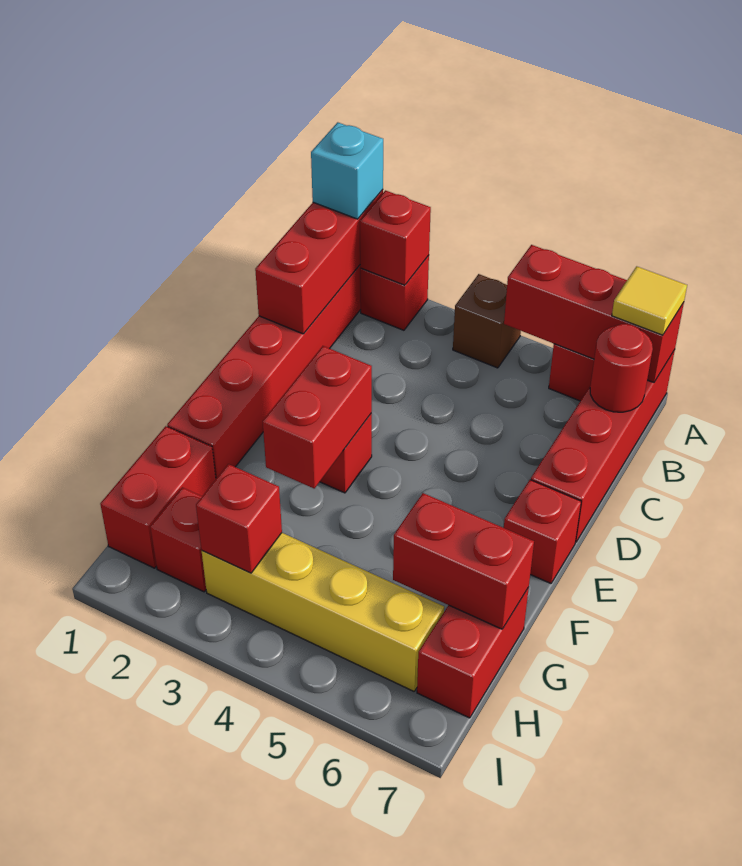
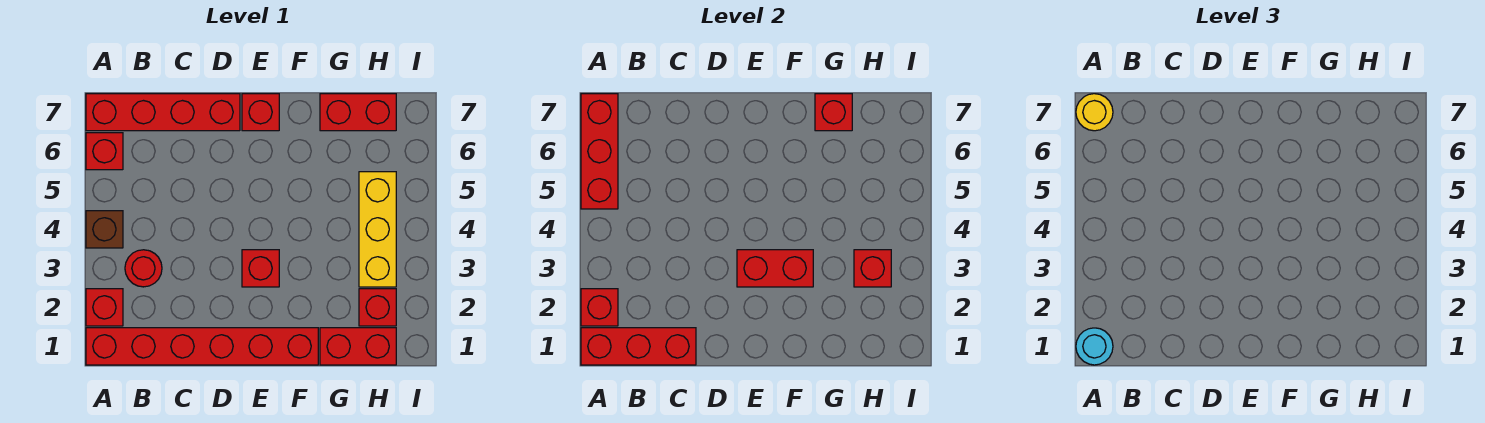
cyan 1x1 brick [311,122,383,219] -> cyan 1x1 round brick [1076,328,1113,365]
yellow 1x1 tile [612,266,687,335] -> yellow 1x1 round brick [1076,94,1113,131]
red 1x1 round brick [590,324,653,412] -> red 1x1 round brick moved to [125,250,162,287]
red 1x2 brick [393,493,534,629] -> red 1x1 brick [815,94,852,131]
yellow 1x4 brick [202,533,444,691] -> yellow 1x3 brick [359,172,396,287]

